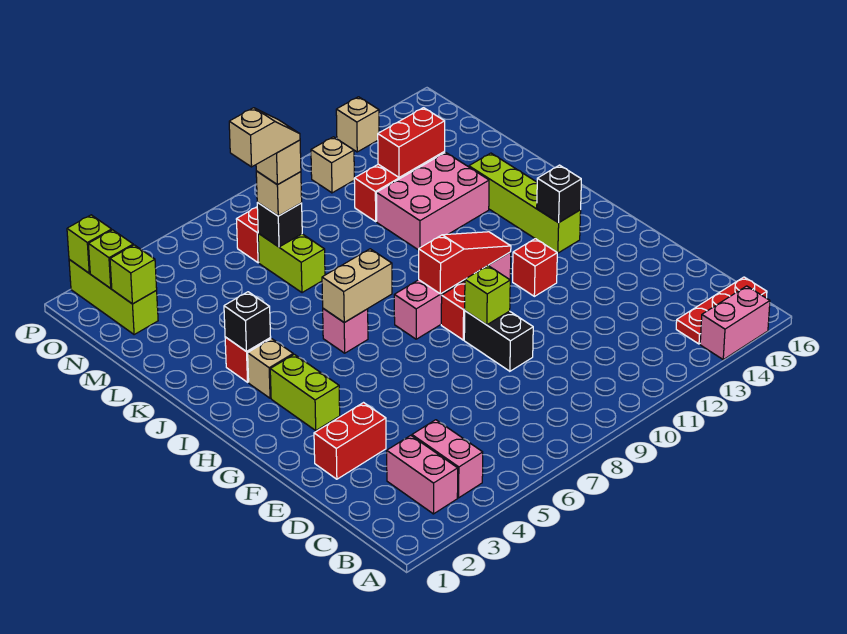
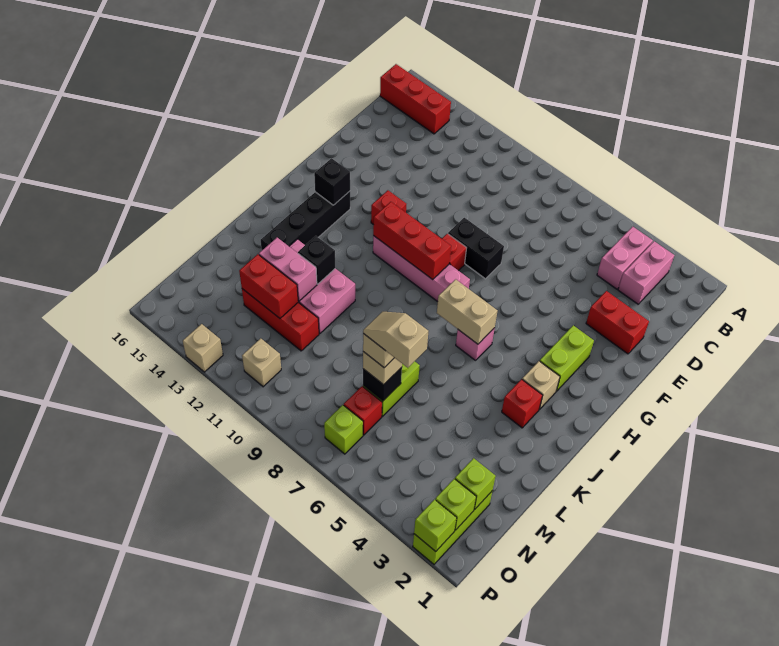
pink 1x2 brick [700,286,770,359] -> pink 1x2 brick moved to [259,238,317,301]
red 1x3 plate [676,277,767,344] -> red 1x3 brick [380,64,451,134]
black 1x2 brick [464,311,533,371] -> black 1x2 brick turned to [448,218,504,279]
lime 1x1 brick [465,266,510,325] -> lime 1x1 brick moved to [324,405,363,454]
red 1x3 slope [419,232,511,294] -> red 1x3 brick [373,202,451,280]
lime 1x4 brick [469,153,581,253] -> black 1x4 brick [261,191,350,250]
black 1x1 brick [224,292,271,352] -> black 1x1 brick moved to [298,236,335,284]

